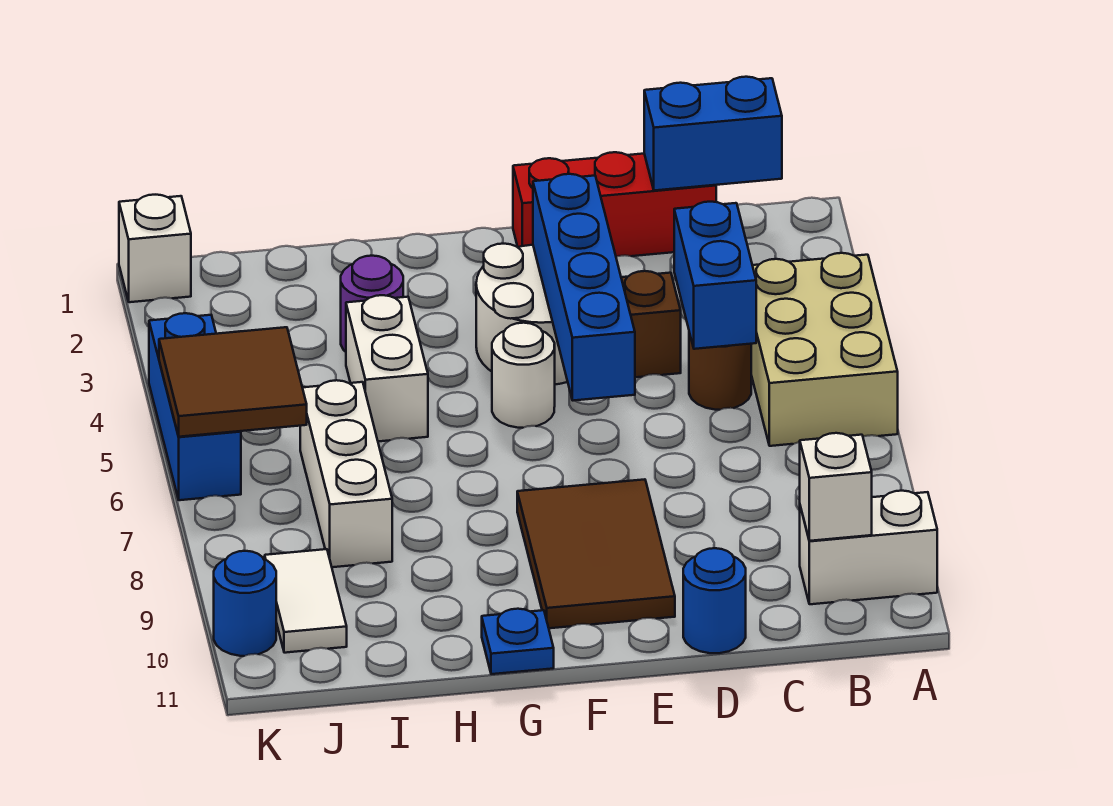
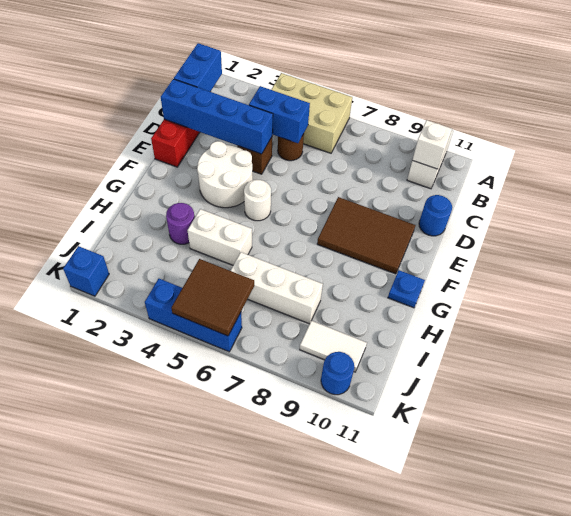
blue 1x4 brick [533,174,635,401] -> blue 1x4 brick moved to [161,79,273,154]
white 1x1 brick [119,195,191,302] -> blue 1x1 brick [63,246,109,296]

